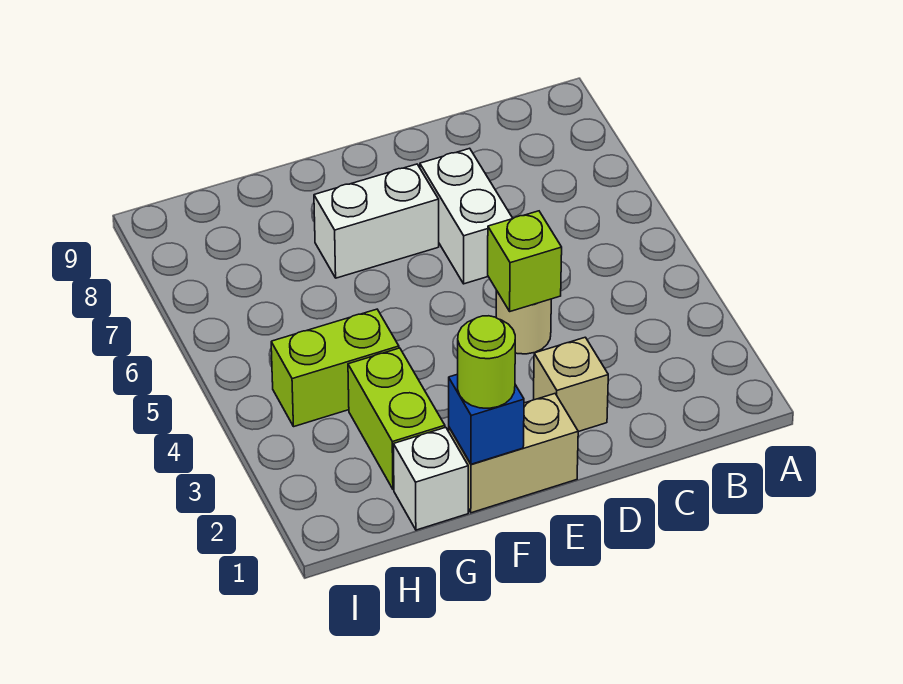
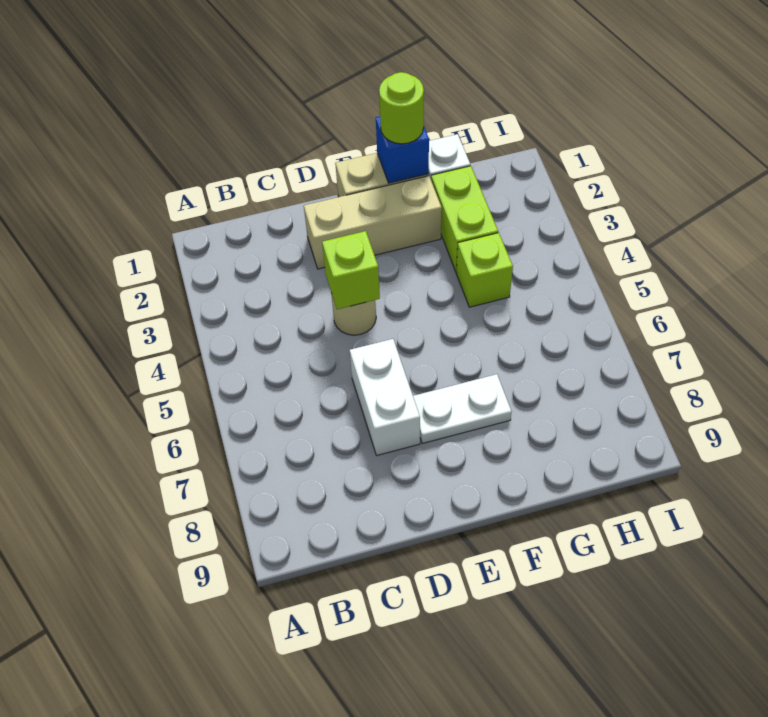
tan 1x1 brick [534,337,608,432] -> tan 1x3 brick [304,176,442,269]
white 1x2 brick [314,164,439,278] -> white 1x2 plate [413,374,512,443]
lime 1x2 brick [271,309,399,427] -> lime 1x1 brick [456,233,513,307]

